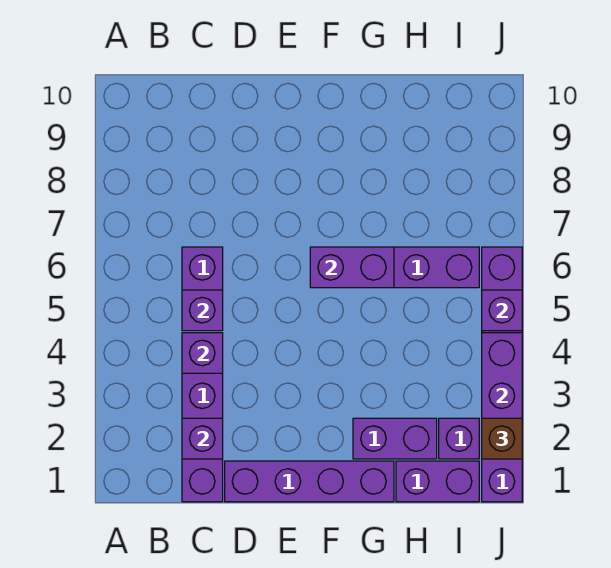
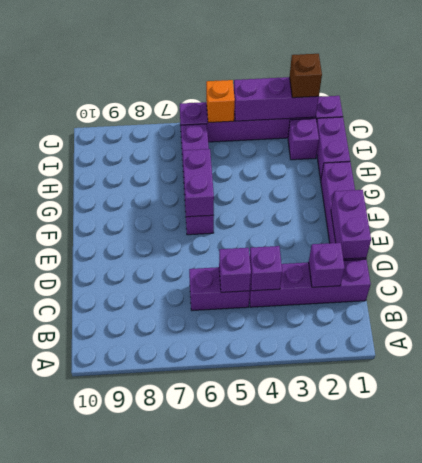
purple 1x2 brick [353,418,437,459] -> purple 1x2 brick moved to [331,190,371,259]
purple 1x1 brick [482,290,522,331] -> orange 1x1 brick [206,80,235,123]

